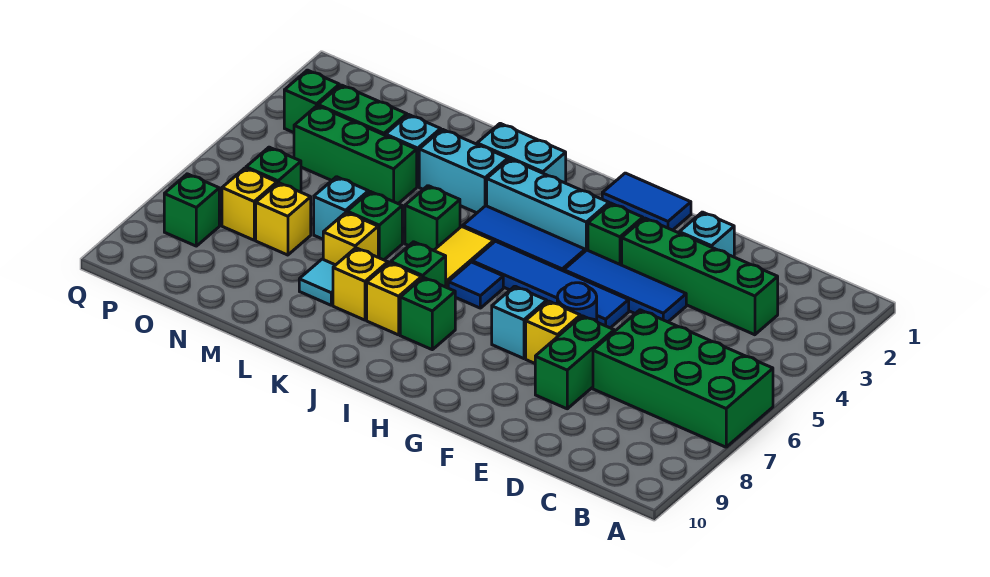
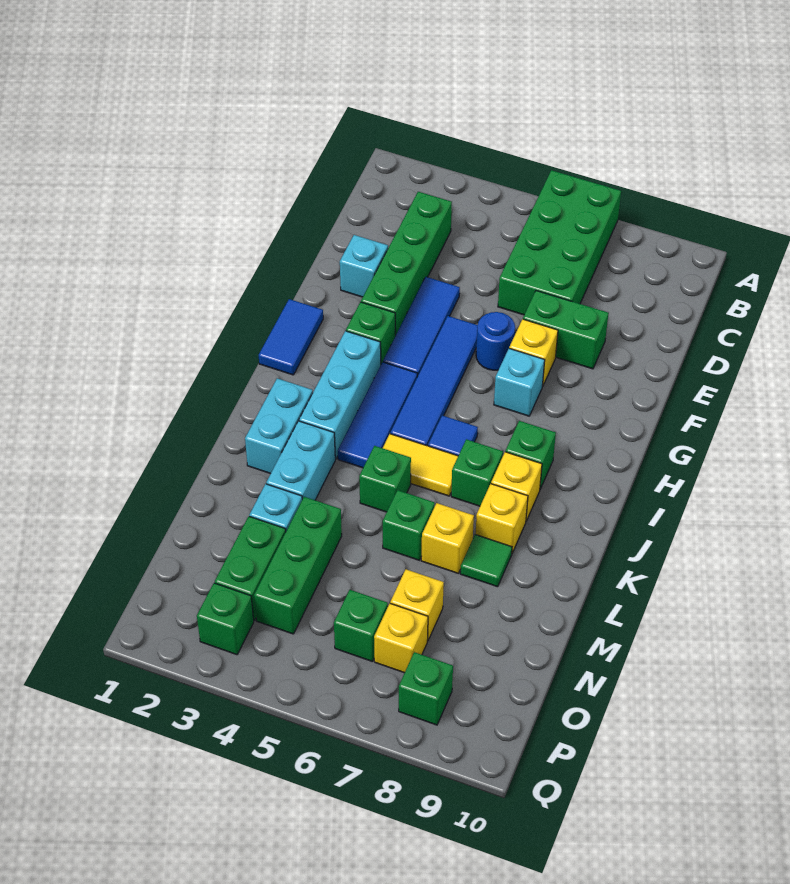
cyan 1x1 tile [299,259,335,305] -> green 1x1 tile [460,534,512,587]
cyan 1x1 brick [314,177,369,239] -> none

